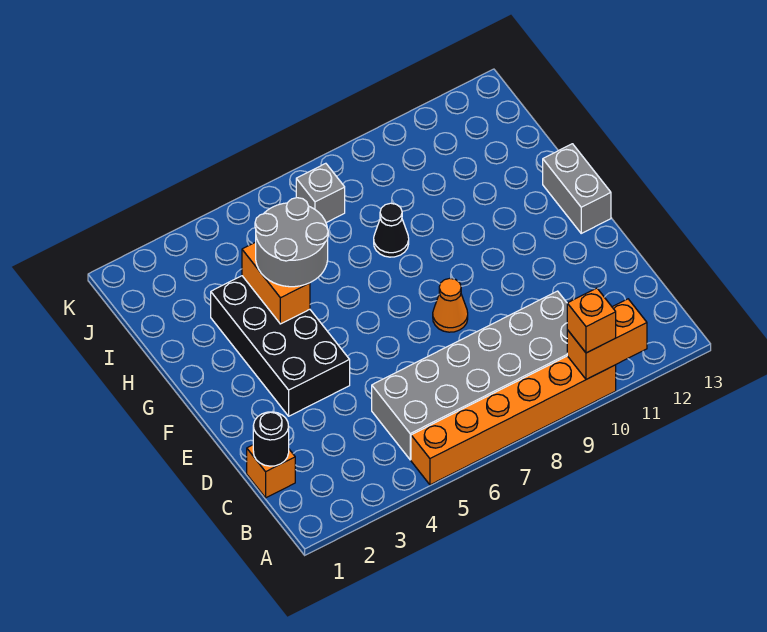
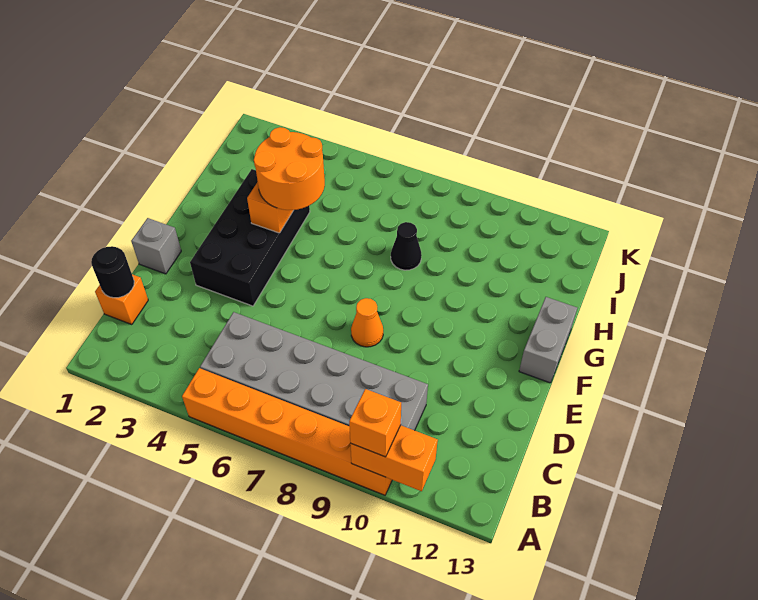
grey 2x2 round brick [255,198,328,287] -> orange 2x2 round brick [254,127,325,210]
grey 1x1 brick [296,163,345,223] -> grey 1x1 brick moved to [131,218,181,274]

